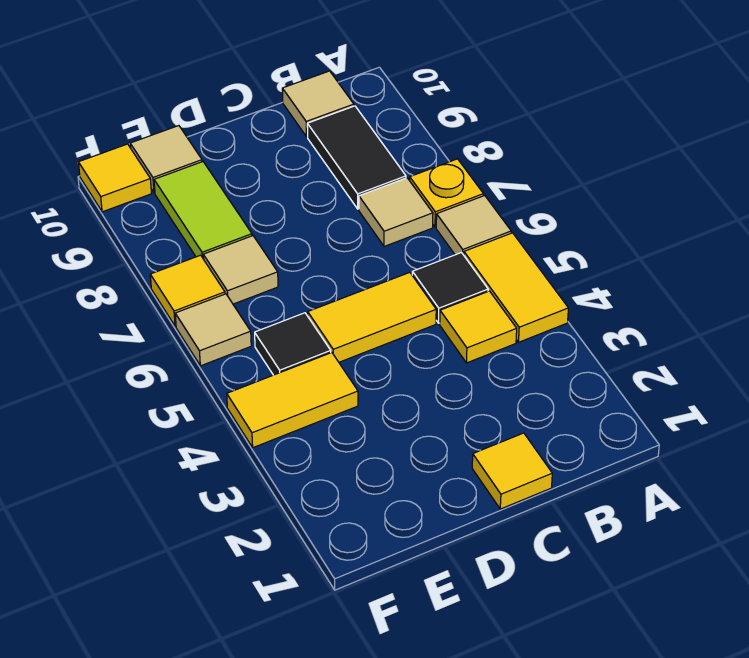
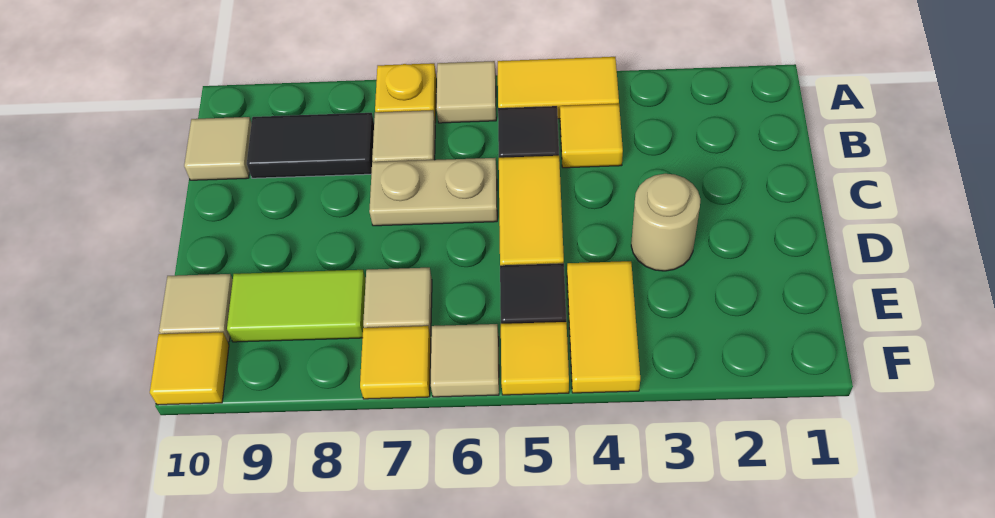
yellow 1x1 tile [472,433,552,509] -> yellow 1x1 tile moved to [501,322,569,395]
none -> tan 1x2 plate [369,158,497,226]
none -> tan 1x1 round brick [631,174,700,271]

